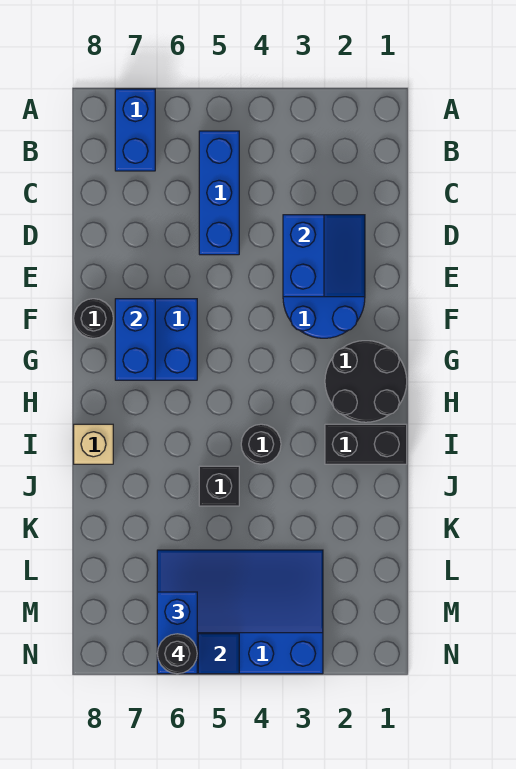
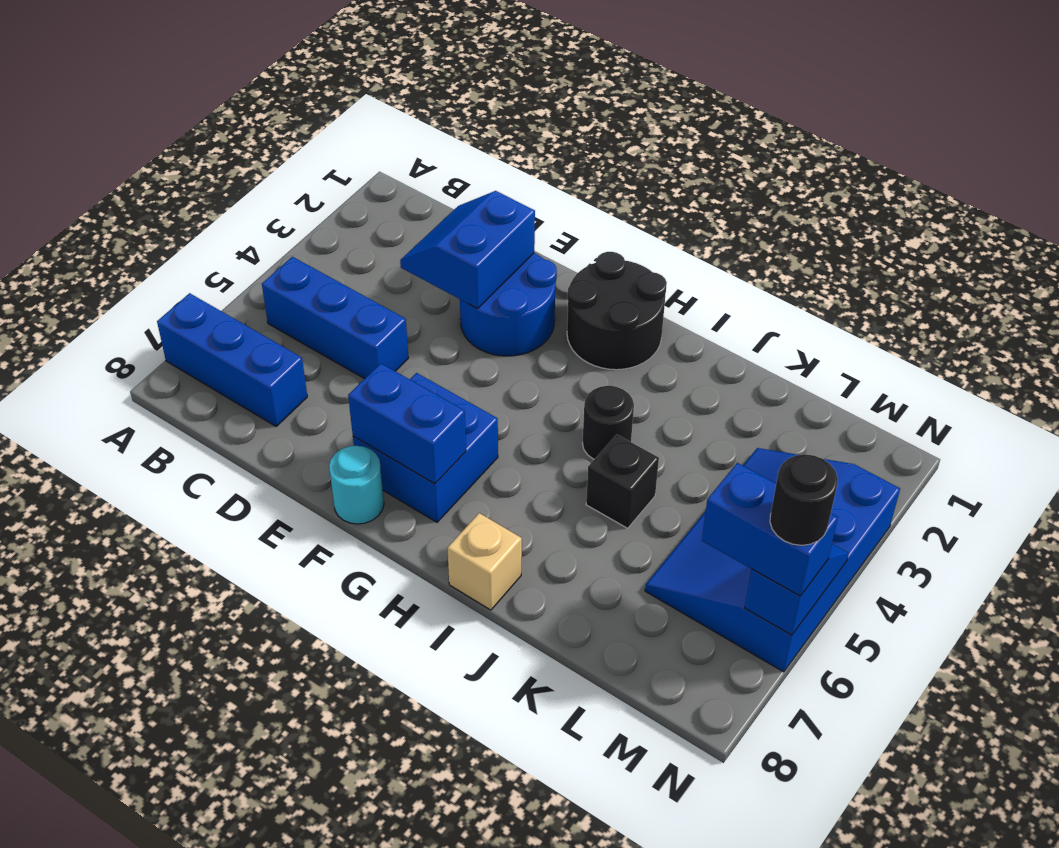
blue 1x2 brick [115,89,155,171] -> blue 1x3 brick [157,293,307,426]
blue 2x2 slope [283,215,365,297] -> blue 2x2 slope turned to [400,191,535,309]
black 1x1 round brick [74,299,113,338] -> cyan 1x1 round brick [329,446,384,524]
black 1x2 brick [325,424,407,464] -> none

